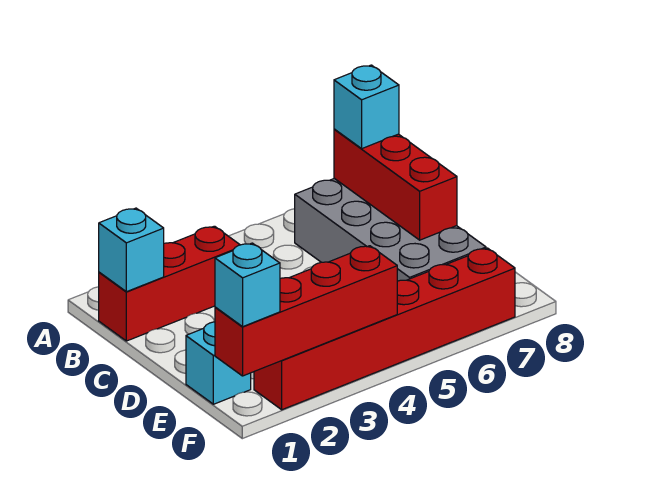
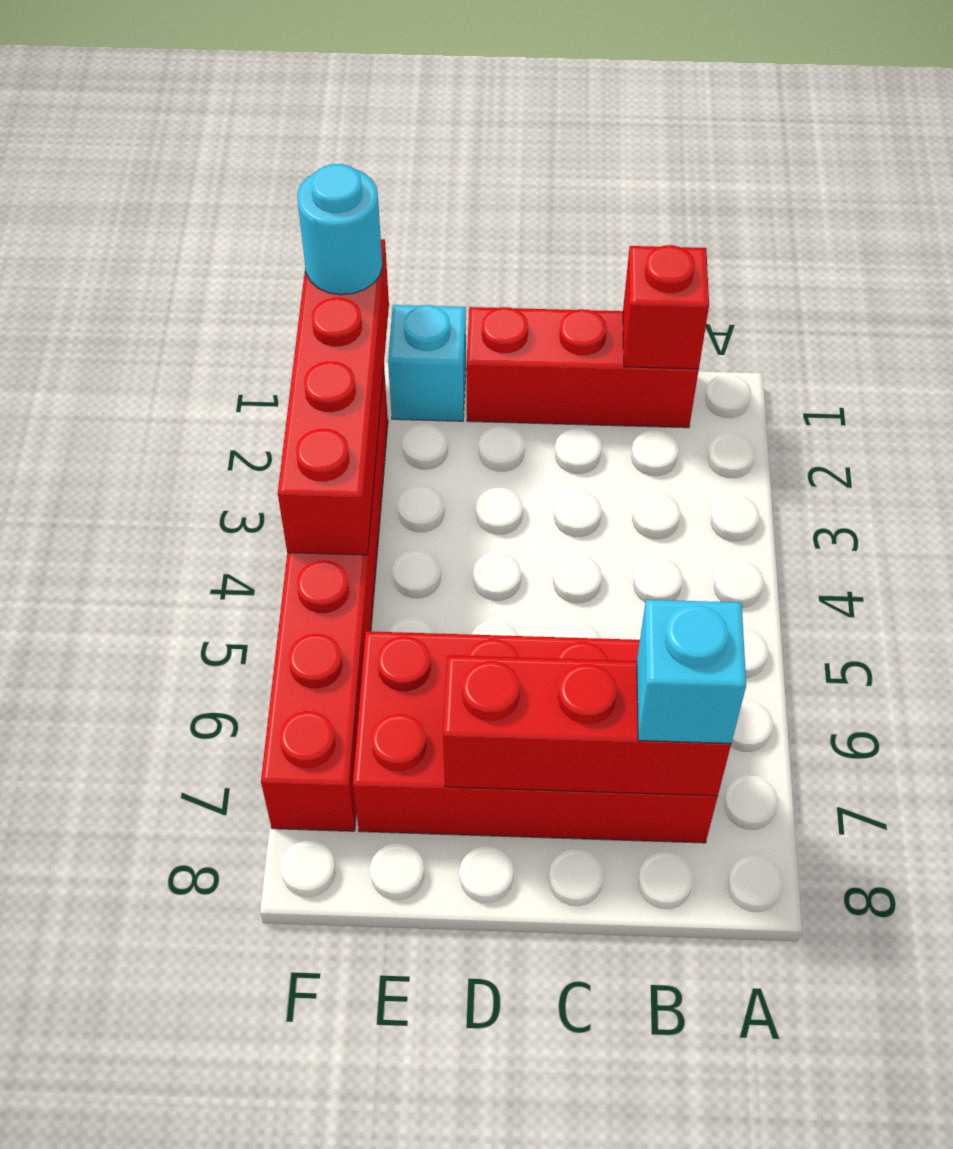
red 1x3 brick [99,226,240,341] -> red 1x3 brick turned to [466,307,699,428]
cyan 1x1 brick [99,208,164,292] -> red 1x1 brick [623,245,709,369]
grey 2x4 brick [295,178,486,281] -> red 2x4 brick [353,631,718,843]
cyan 1x1 brick [215,243,280,327] -> cyan 1x1 round brick [297,164,382,295]

